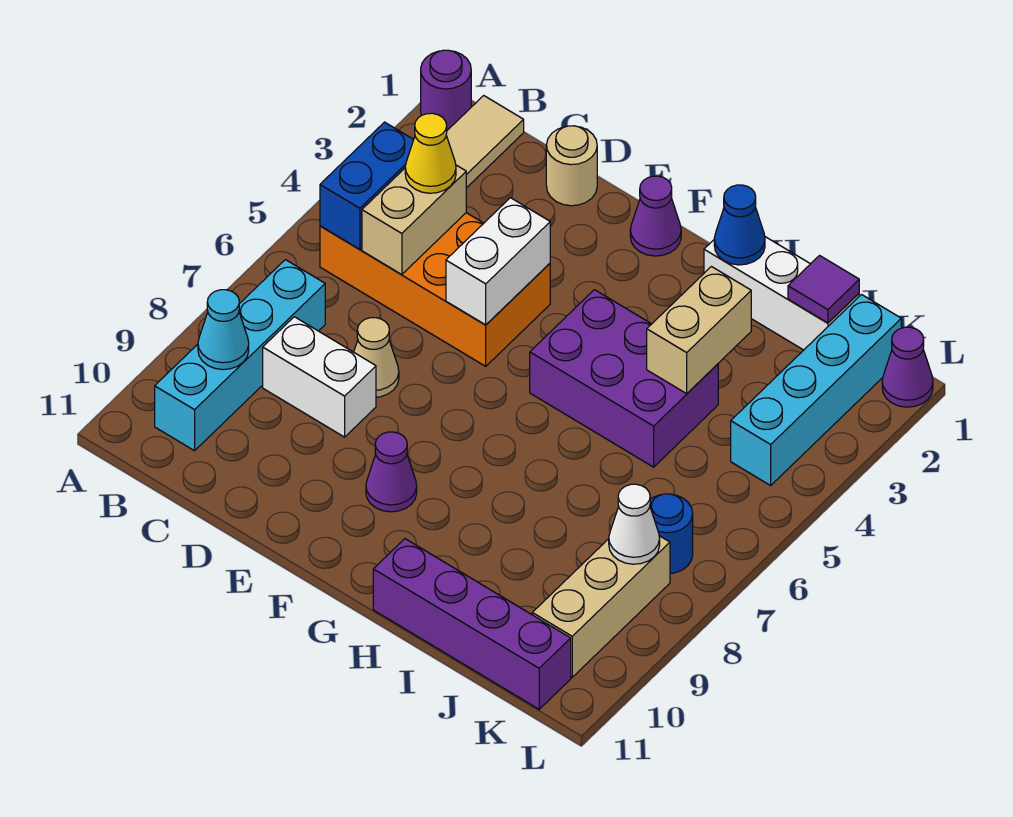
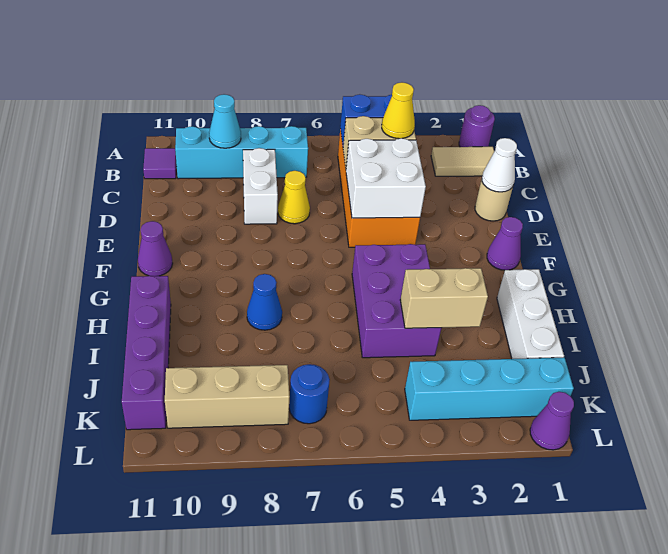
tan 1x1 cone [354,318,399,397] -> yellow 1x1 cone [278,171,310,224]
white 1x2 brick [446,198,550,325] -> white 2x2 brick [346,138,426,218]
purple 1x1 cone [366,432,417,512] -> purple 1x1 cone moved to [138,221,173,276]
blue 1x1 cone [714,185,765,265] -> blue 1x1 cone moved to [247,274,282,330]
purple 1x1 tile [788,256,859,323] -> purple 1x1 tile moved to [143,148,177,179]
white 1x1 cone [609,484,660,564] -> white 1x1 cone moved to [482,138,517,192]

